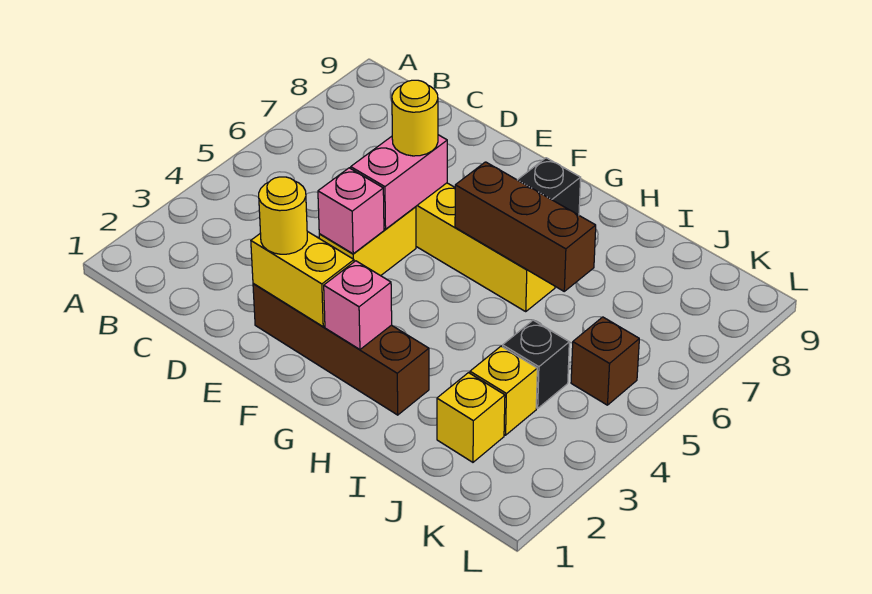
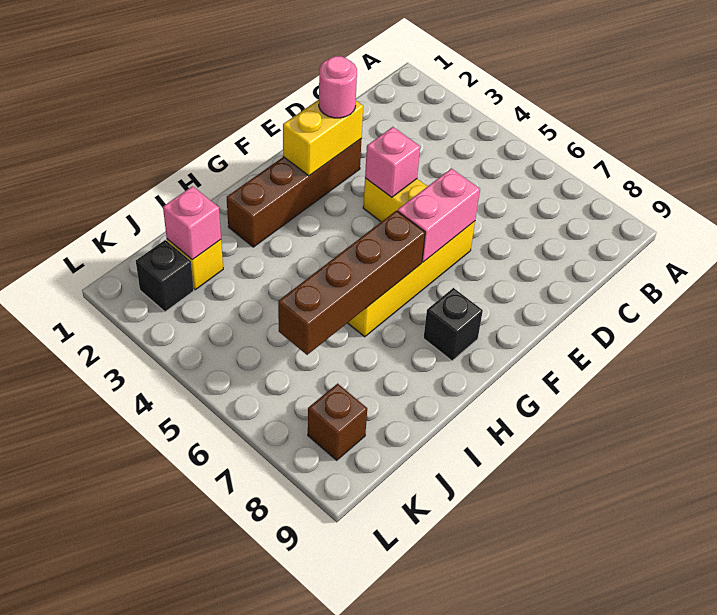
yellow 1x1 round brick [259,177,307,254] -> pink 1x1 round brick [319,56,357,118]
pink 1x2 brick [351,135,447,229] -> pink 1x2 brick turned to [398,168,480,262]
yellow 1x1 round brick [392,80,438,156] -> none
pink 1x1 brick [324,261,392,349] -> pink 1x1 brick moved to [163,186,221,260]
brown 1x3 brick [455,162,596,291] -> brown 1x4 brick [278,211,425,355]
yellow 1x1 brick [470,346,537,435] -> none
black 1x1 brick [503,320,569,408] -> black 1x1 brick moved to [136,240,194,312]
brown 1x1 brick [571,317,639,405] -> brown 1x1 brick moved to [308,384,367,460]

